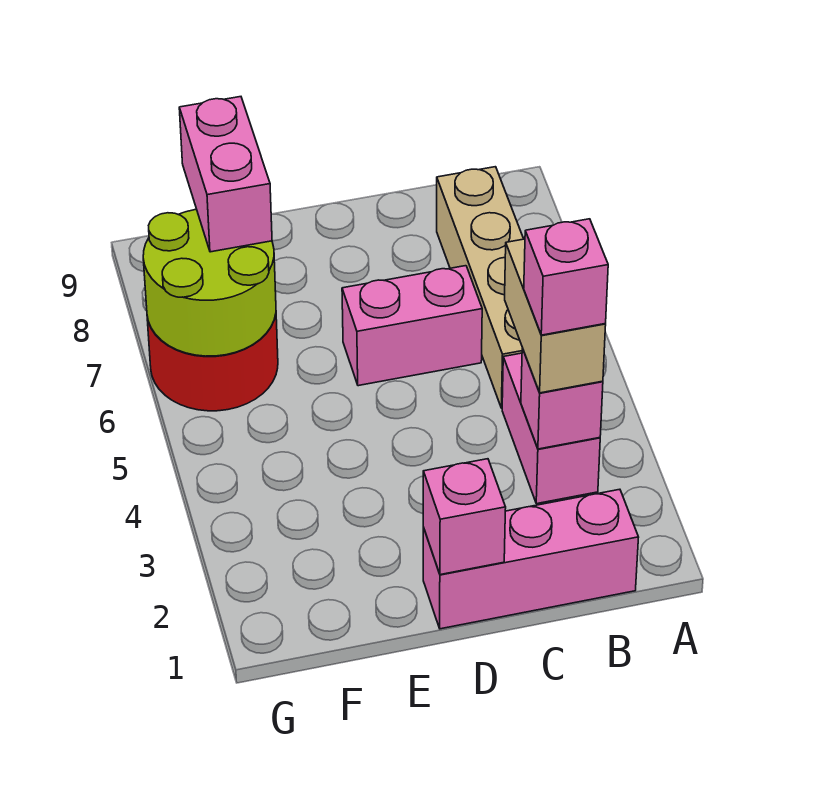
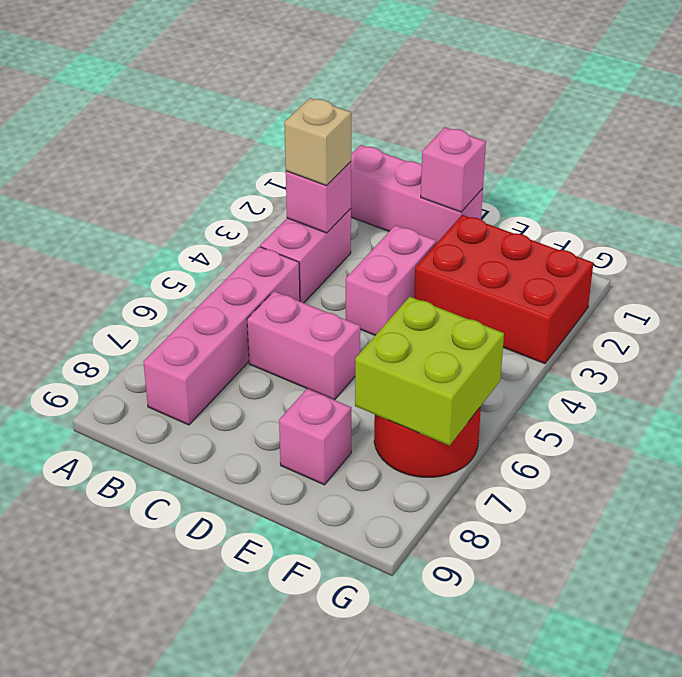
tan 1x2 brick [505,239,606,393] -> tan 1x1 brick [284,98,351,186]
pink 1x1 brick [524,219,608,335] -> pink 1x1 brick moved to [279,389,351,485]
tan 1x4 brick [437,167,523,408] -> pink 1x4 brick [144,247,300,425]
none -> red 2x3 brick [414,215,593,364]
lime 2x2 round brick [143,209,276,356] -> lime 2x2 brick [355,297,504,446]
pink 1x2 brick [179,97,272,252] -> pink 1x2 brick moved to [346,225,436,335]

